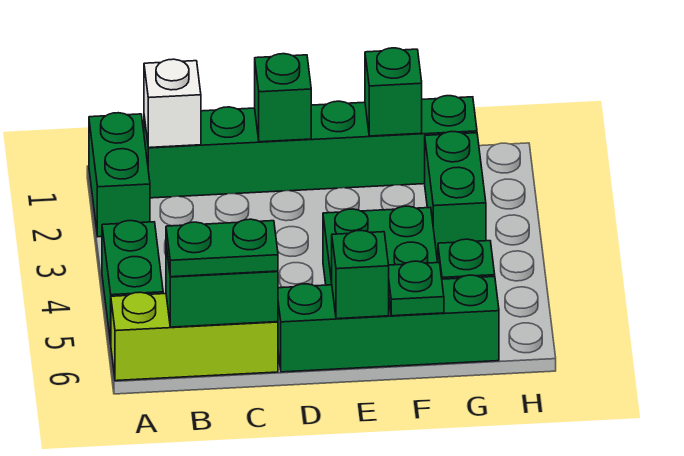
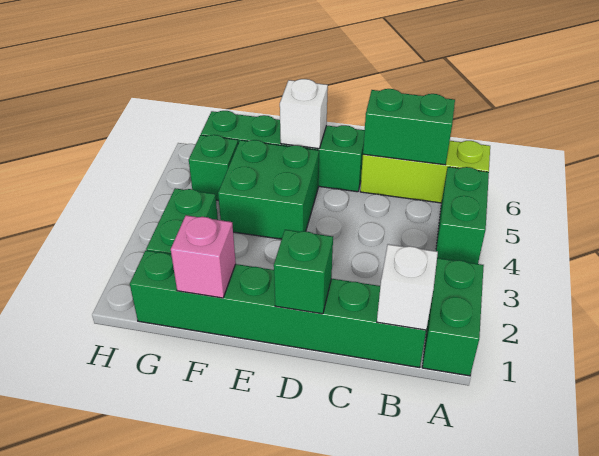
green 1x2 plate [166,219,278,277] -> none
green 1x1 brick [332,231,389,319] -> white 1x1 brick [280,79,328,149]
green 1x1 brick [365,48,422,136] -> pink 1x1 brick [171,215,236,298]
green 1x1 plate [389,261,444,316] -> none

